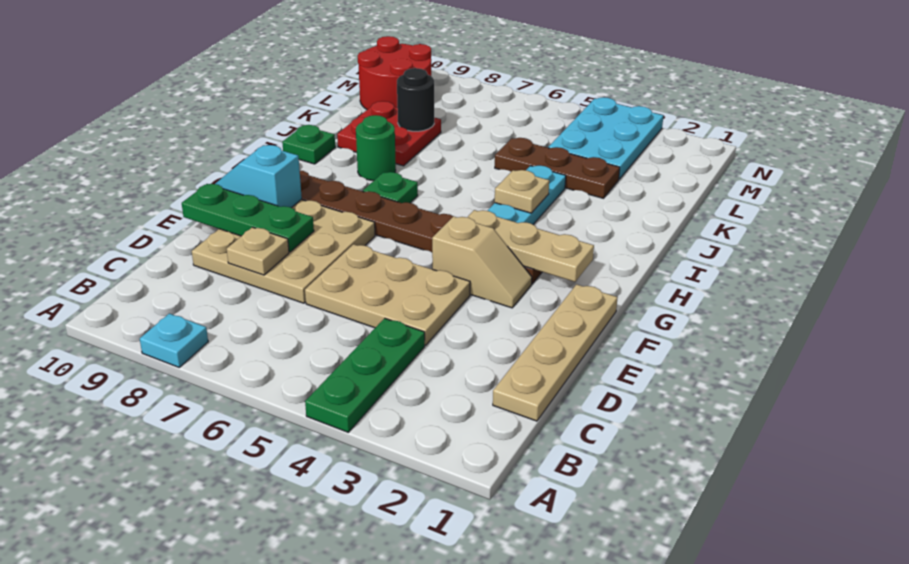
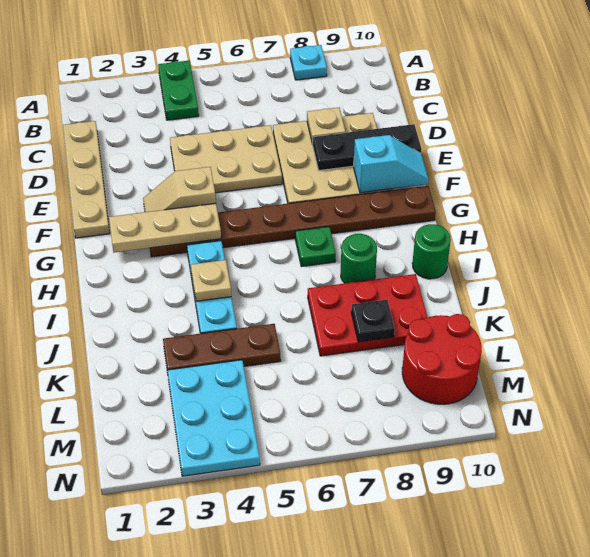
green 1x3 plate [305,318,425,432] -> green 1x2 plate [158,60,199,120]
green 1x3 plate [182,184,314,252] -> black 1x3 plate [313,124,421,170]
green 1x1 plate [282,125,335,164] -> green 1x1 round brick [412,224,451,279]
red 2x2 plate [337,101,441,166] -> red 2x3 plate [308,274,427,356]
black 1x1 round brick [397,68,434,131] -> black 1x1 plate [351,300,395,342]

